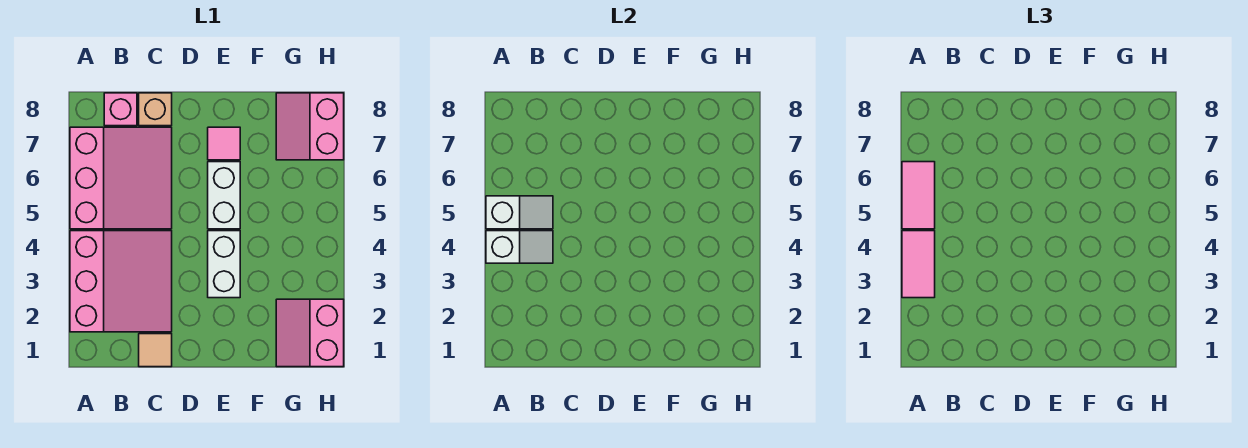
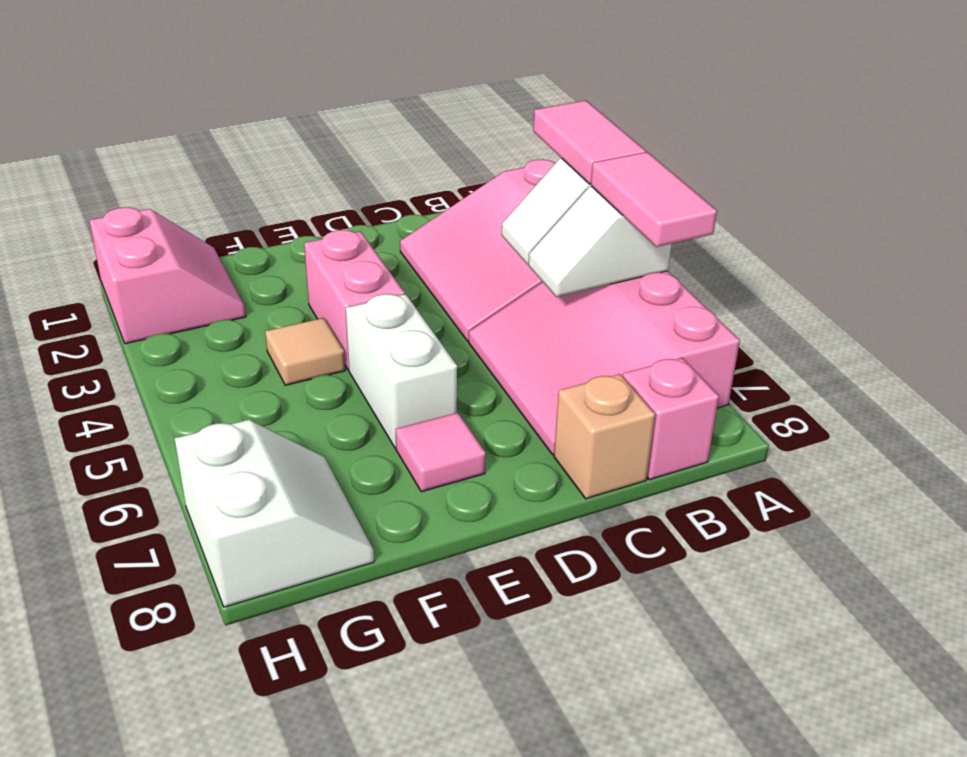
tan 1x1 tile [139,334,172,367] -> tan 1x1 tile moved to [265,318,345,385]
white 1x2 brick [208,231,240,298] -> pink 1x2 brick [304,230,405,370]
pink 2x2 slope [276,93,344,160] -> white 2x2 slope [174,420,374,607]

